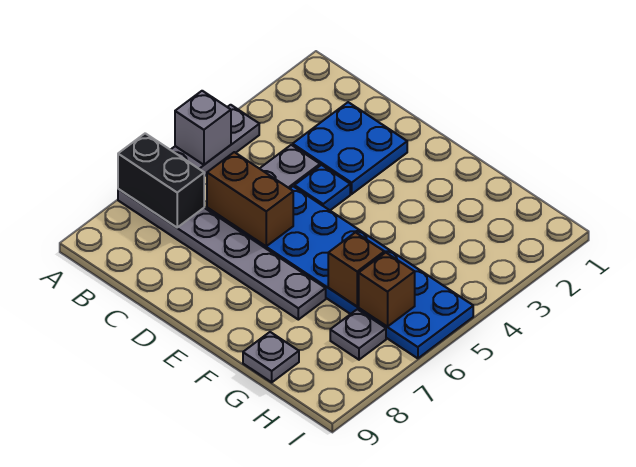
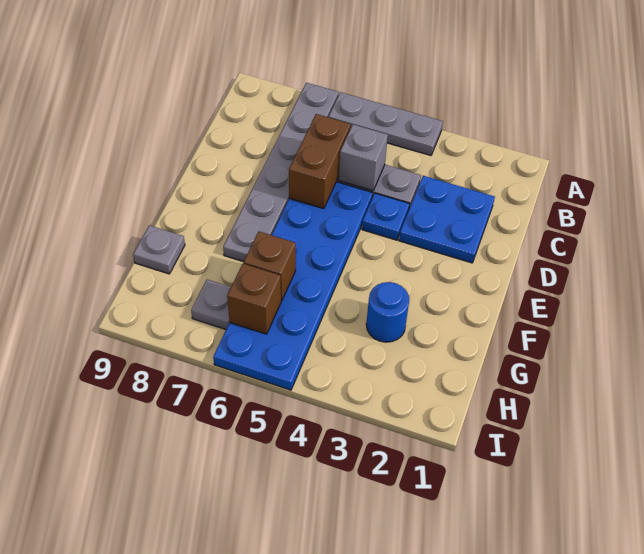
grey 1x1 brick [175,91,231,165] -> grey 1x1 brick moved to [339,125,388,191]
black 1x2 brick [118,133,204,227] -> none
none -> blue 1x1 round brick [366,282,409,342]

